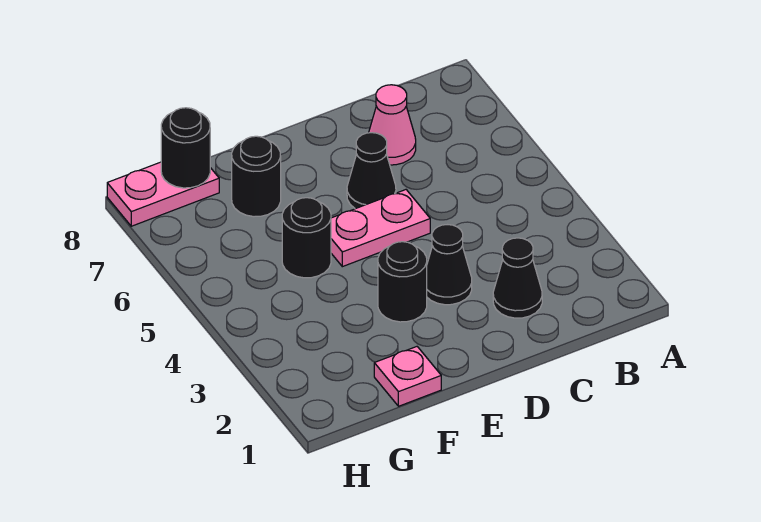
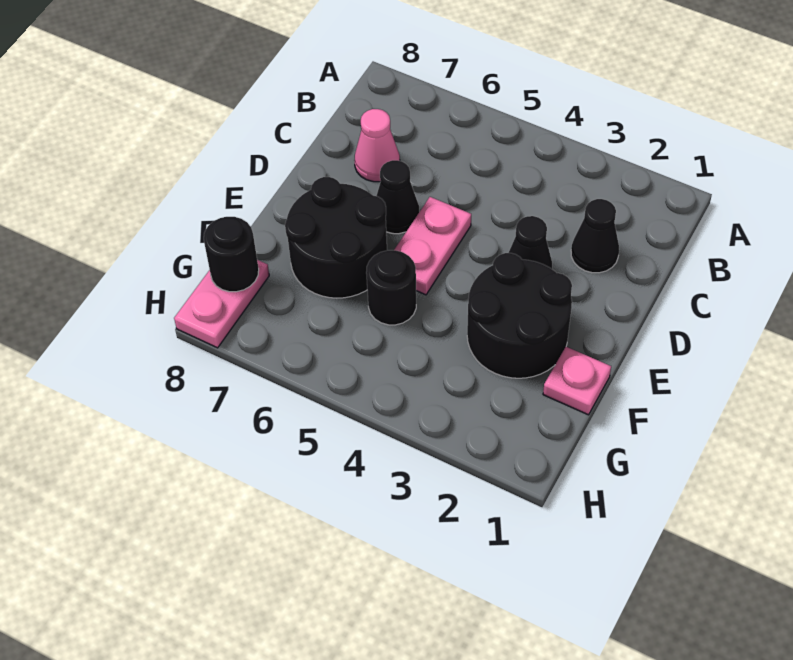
black 1x1 round brick [378,242,427,322] -> black 2x2 round brick [467,253,572,378]
black 1x1 round brick [232,136,281,217] -> black 2x2 round brick [285,177,387,298]

